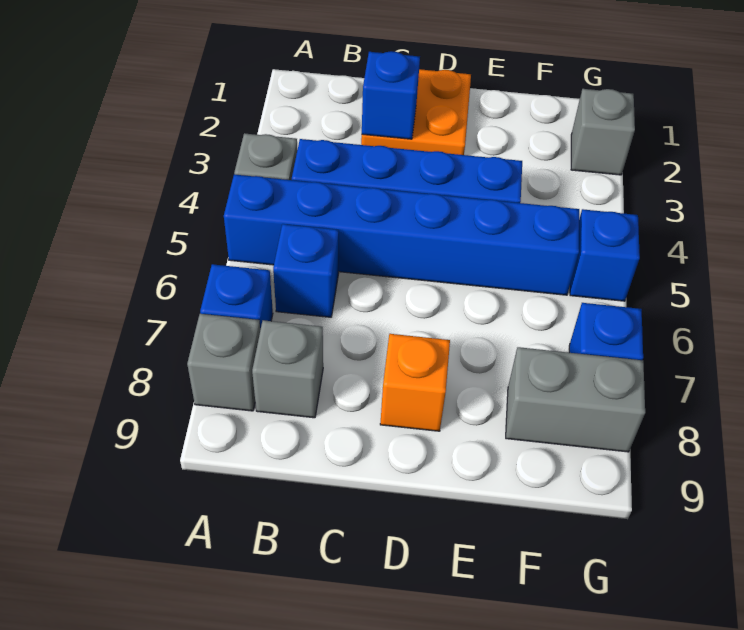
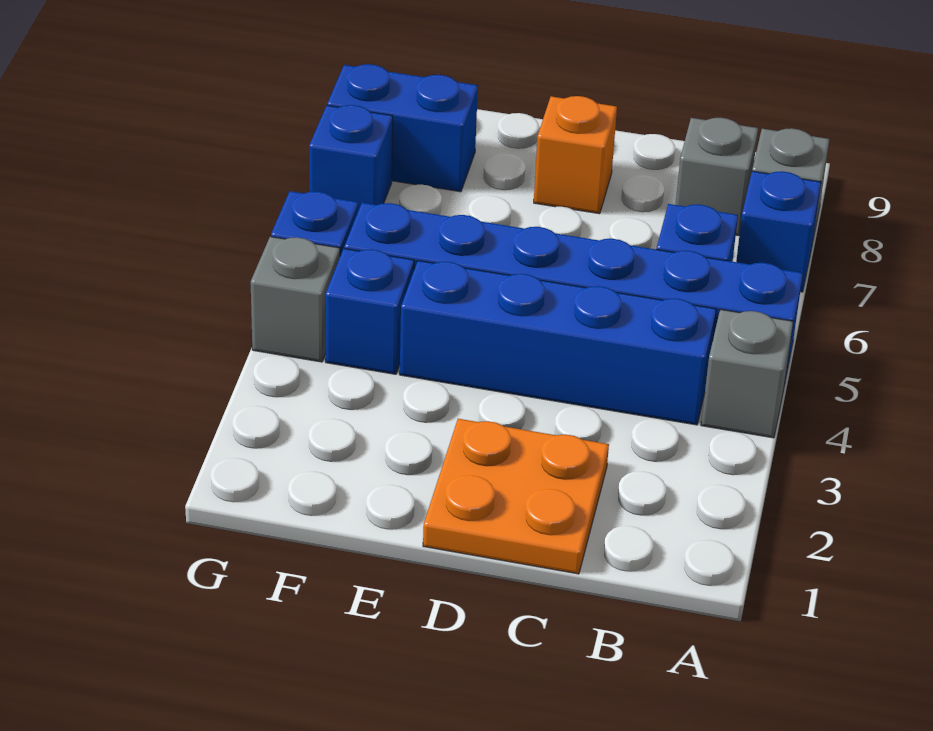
blue 1x1 brick [362,51,420,139] -> blue 1x1 brick moved to [325,249,414,374]
grey 1x2 brick [506,347,645,452] -> blue 1x2 brick [327,64,478,192]
grey 1x1 brick [571,89,635,175] -> grey 1x1 brick moved to [251,237,340,362]

